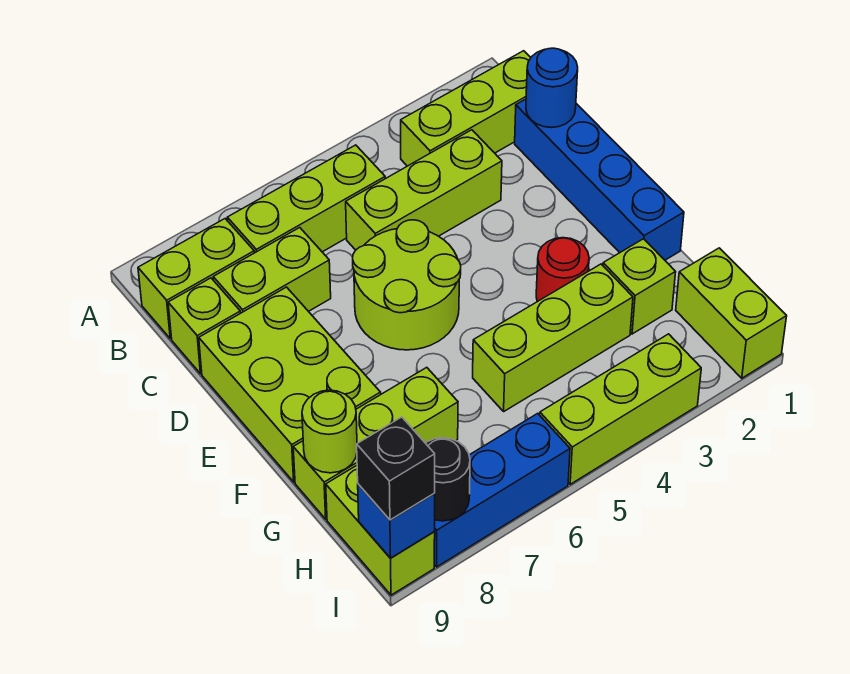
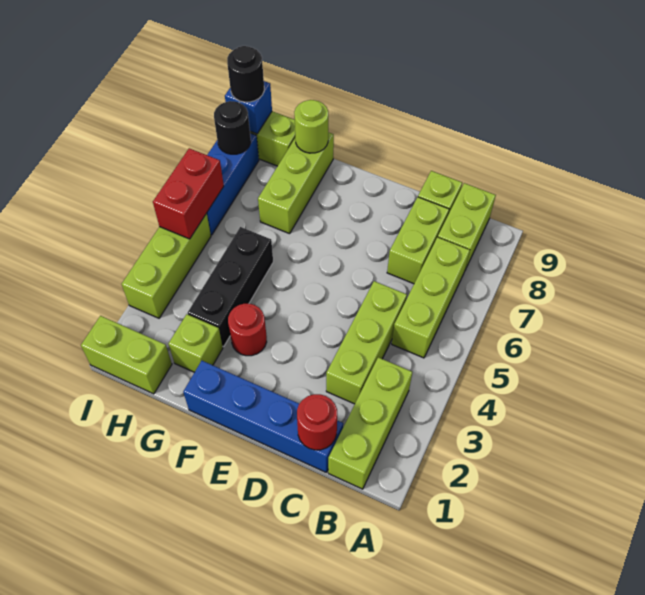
blue 1x1 round brick [526,48,578,128] -> red 1x1 round brick [297,394,337,450]
lime 2x2 round brick [353,220,461,350] -> none
lime 2x3 brick [199,287,381,482] -> none
lime 1x3 brick [473,264,633,411] -> black 1x3 brick [188,227,273,347]
none -> red 1x2 brick [153,148,224,239]
black 1x1 brick [357,417,435,520] -> black 1x1 round brick [227,46,264,102]

